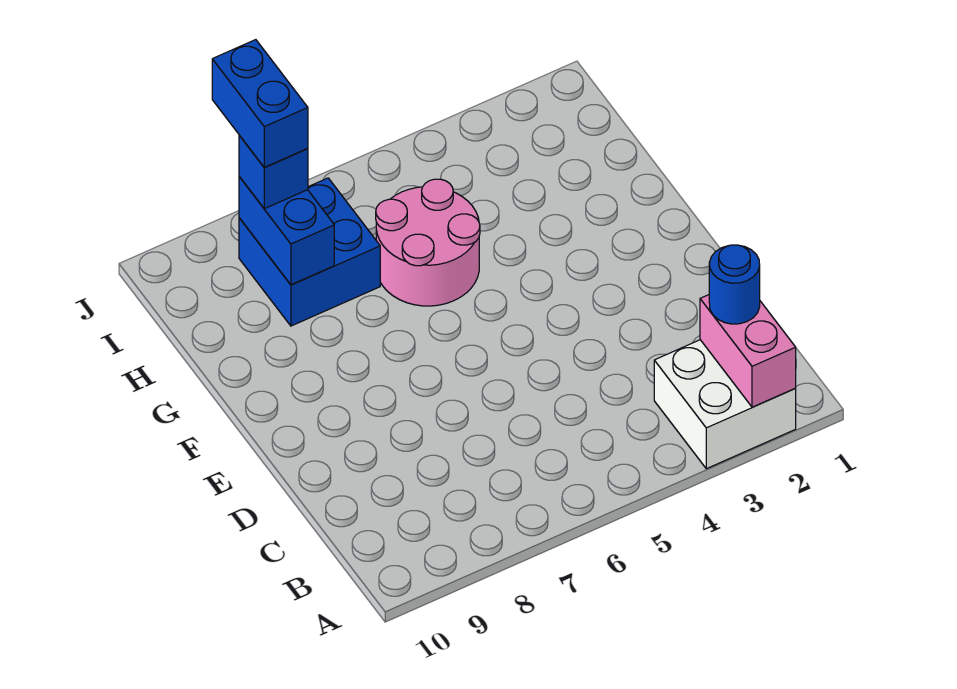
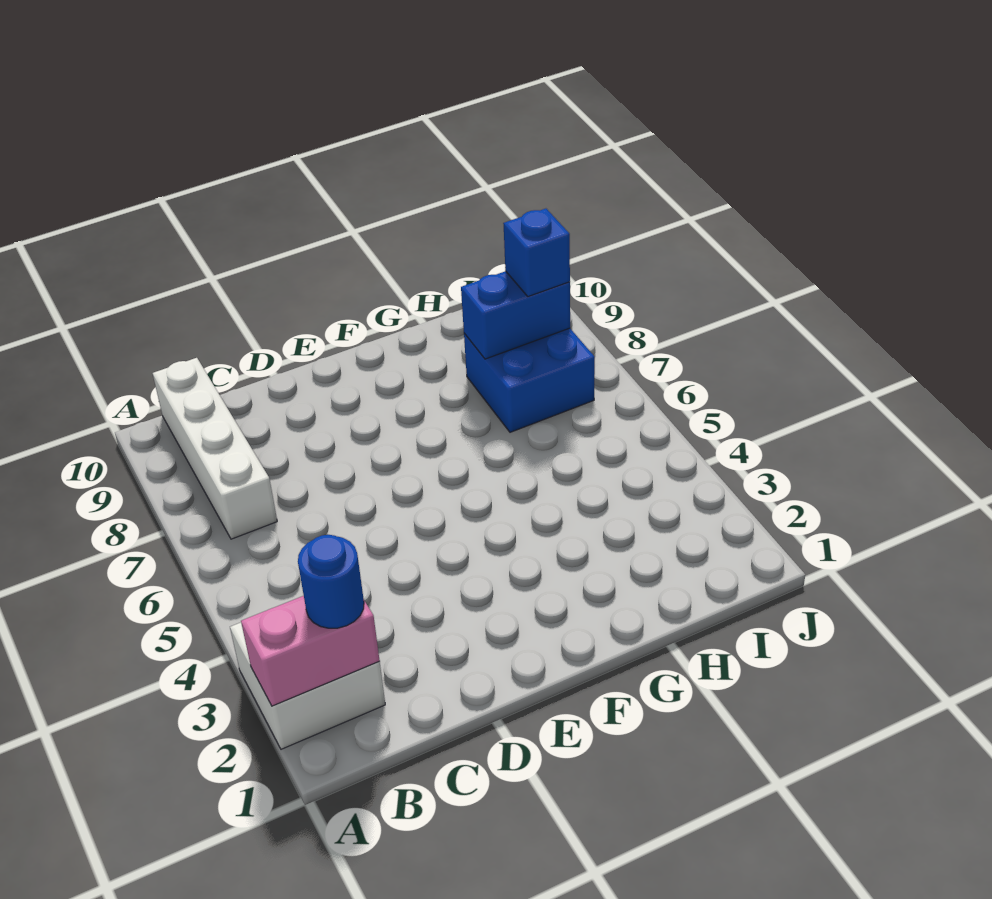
none -> white 1x4 brick [153,358,277,539]
pink 2x2 round brick [376,179,480,306] -> none
blue 1x2 brick [212,40,308,167] -> none

